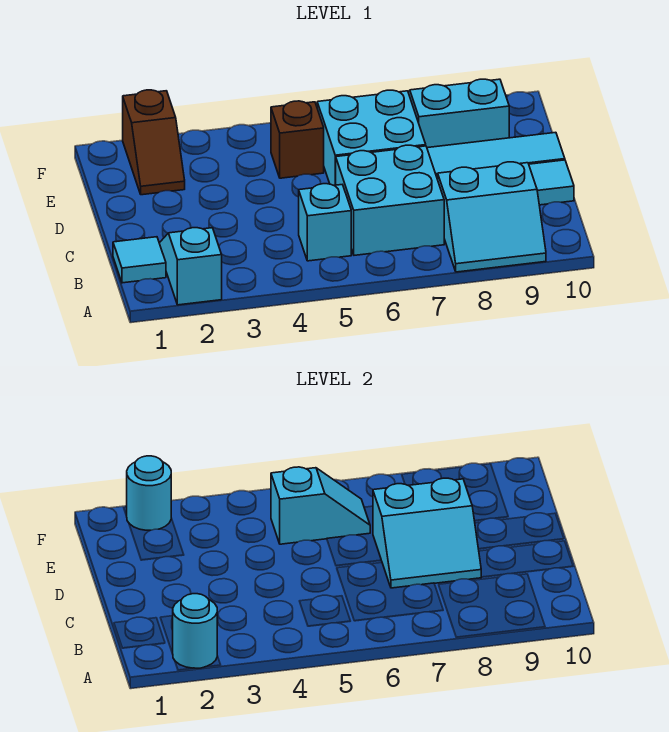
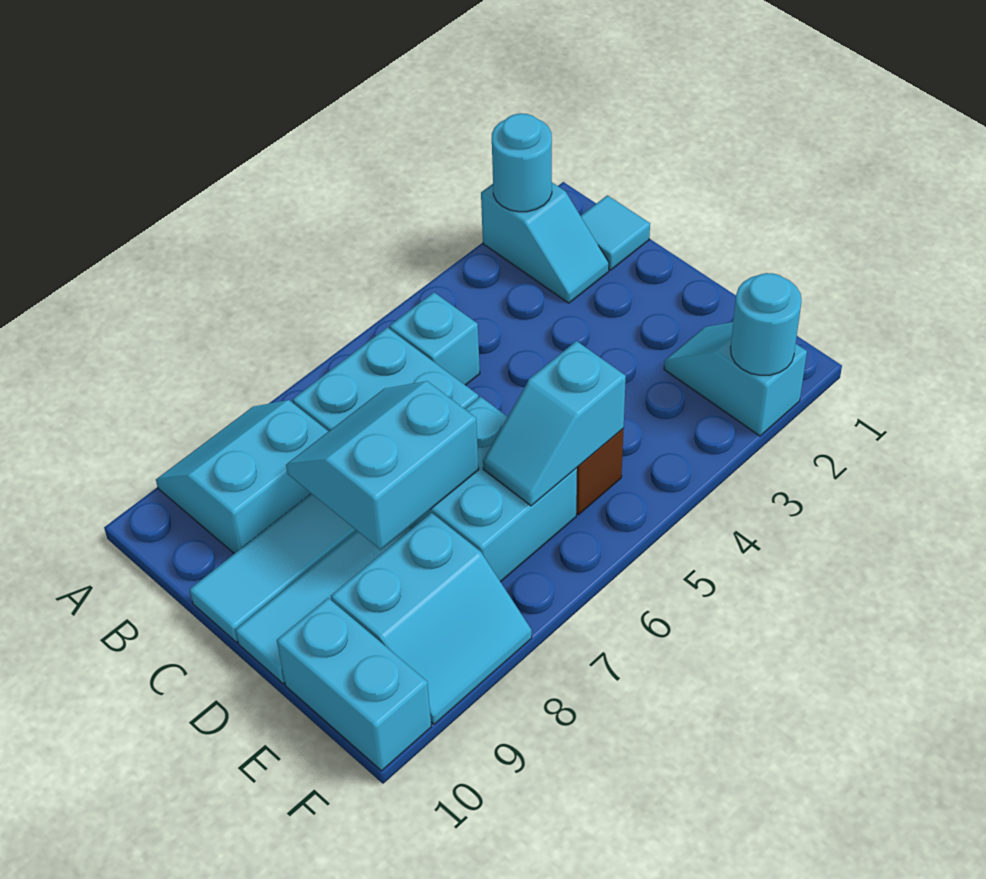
brown 1x2 slope [123,90,185,195] -> cyan 1x2 slope [664,322,807,436]
none -> cyan 1x2 brick [277,598,431,771]

